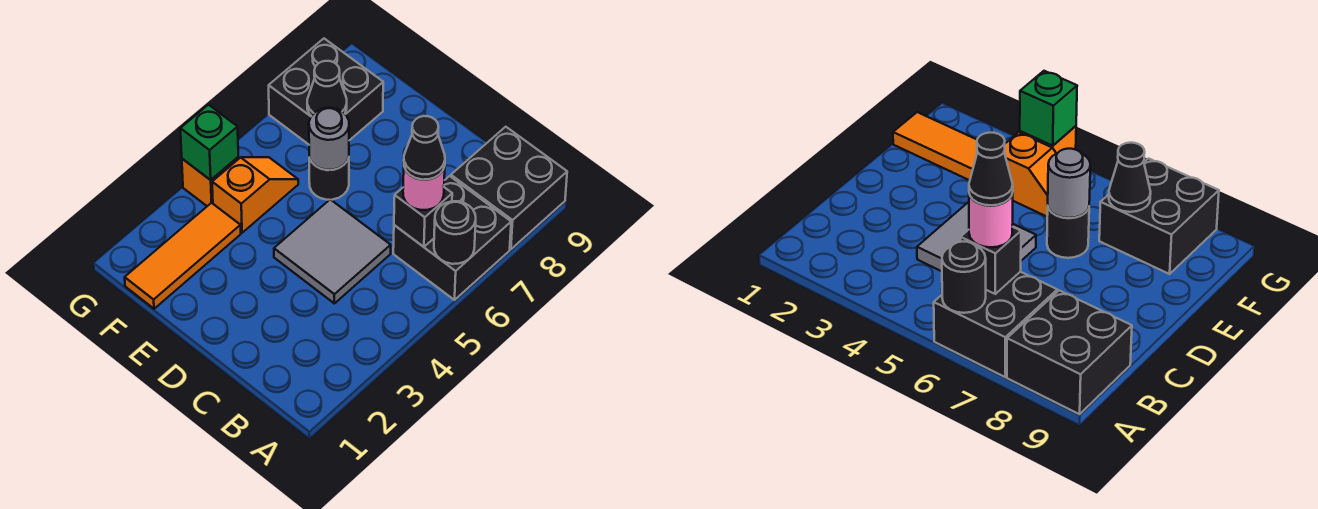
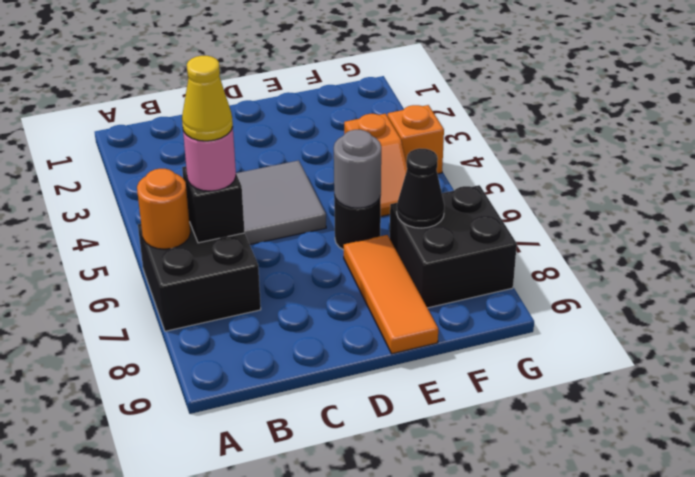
black 1x1 round brick [434,201,476,264] -> orange 1x1 round brick [137,169,190,249]
black 2x2 brick [451,127,567,249] -> none
black 1x1 cone [404,116,445,180] -> yellow 1x1 cone [182,56,233,141]
orange 1x3 tile [125,203,241,309] -> orange 1x3 tile moved to [344,235,438,354]
green 1x1 brick [180,105,238,180] -> none

